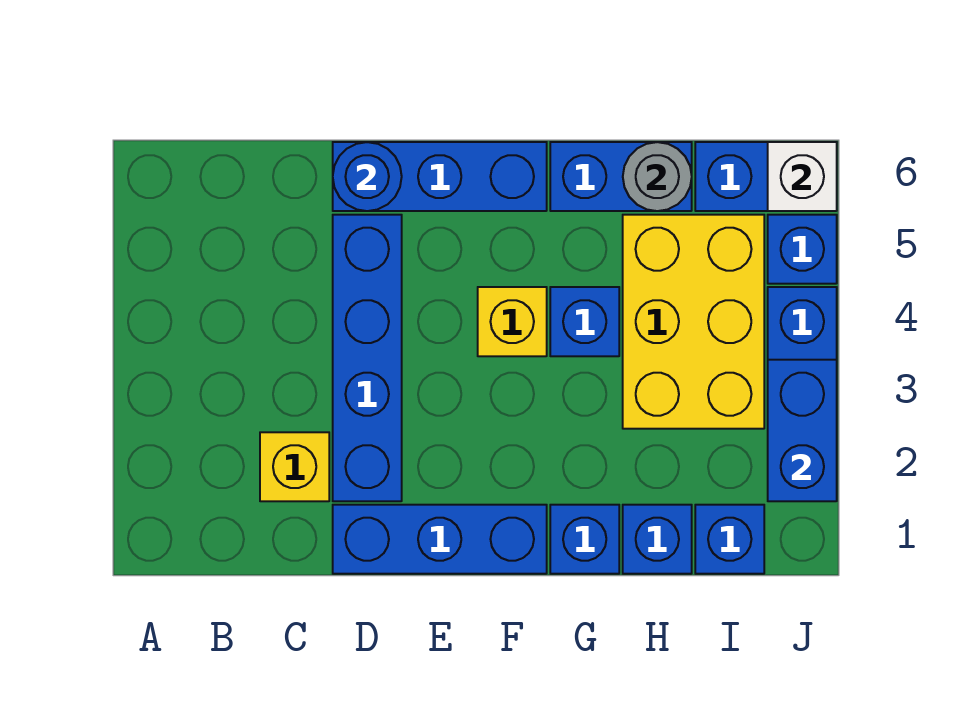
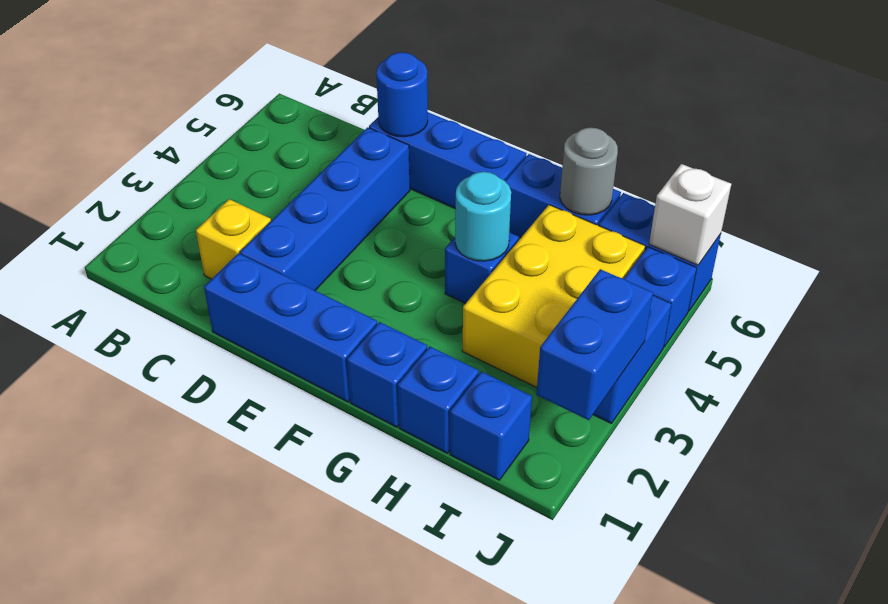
yellow 1x1 brick [478,287,547,356] -> none
none -> cyan 1x1 round brick [455,172,511,261]

